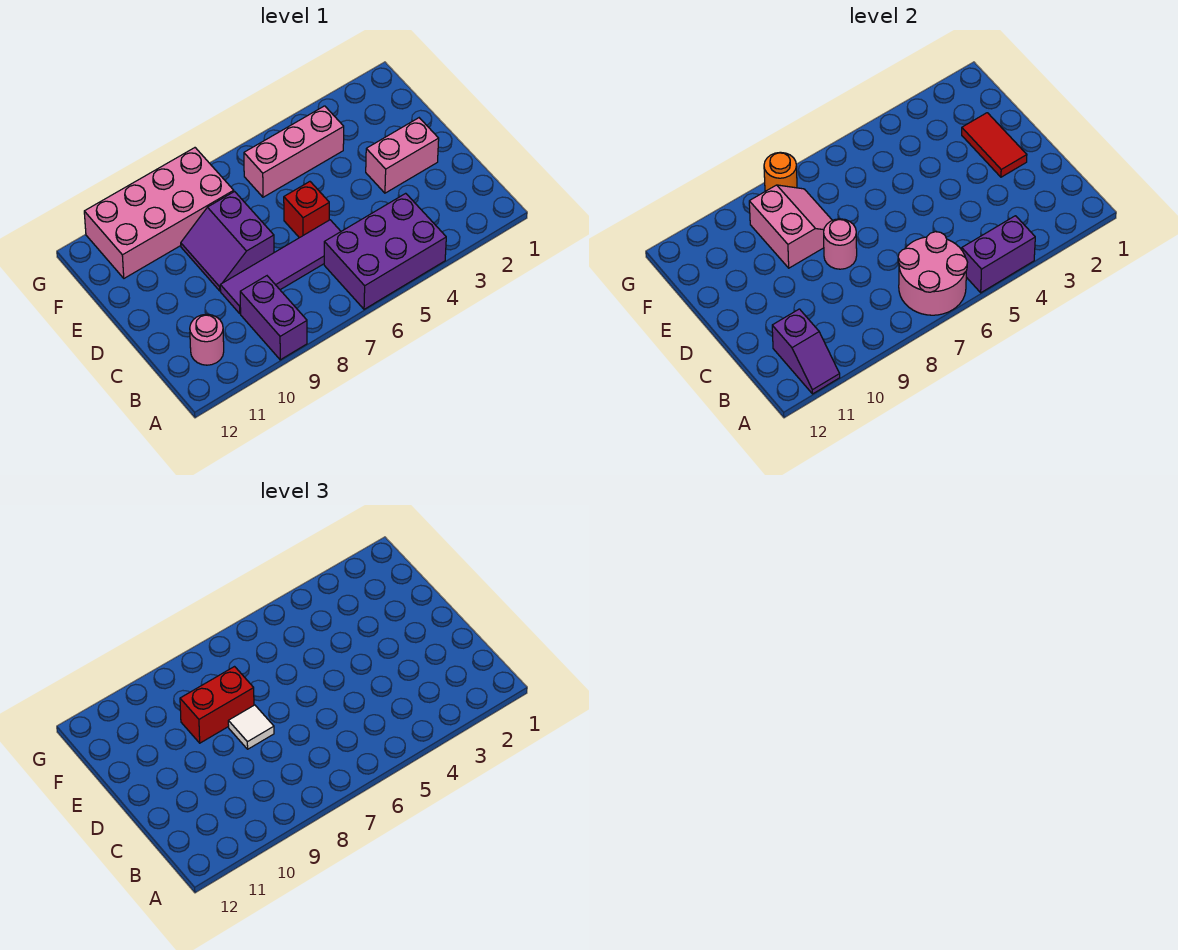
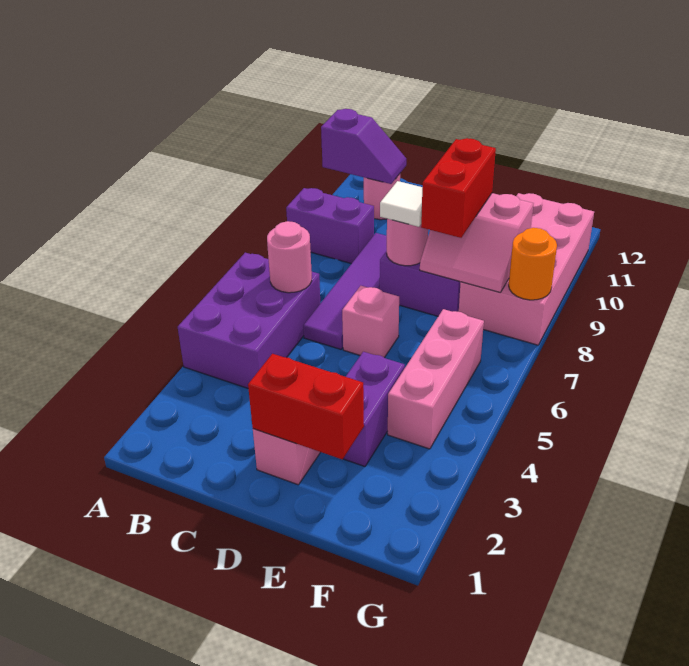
purple 1x2 brick [962,216,1035,293] -> purple 1x2 brick moved to [343,352,405,467]
pink 2x2 round brick [898,232,967,315] -> pink 1x1 round brick [267,221,312,293]
purple 1x2 slope [772,309,840,394] -> purple 1x2 slope turned to [321,109,406,184]
red 1x2 tile [962,113,1027,177] -> red 1x2 brick [248,354,364,459]
red 1x1 brick [284,182,329,238] -> pink 1x1 brick [342,286,399,358]

